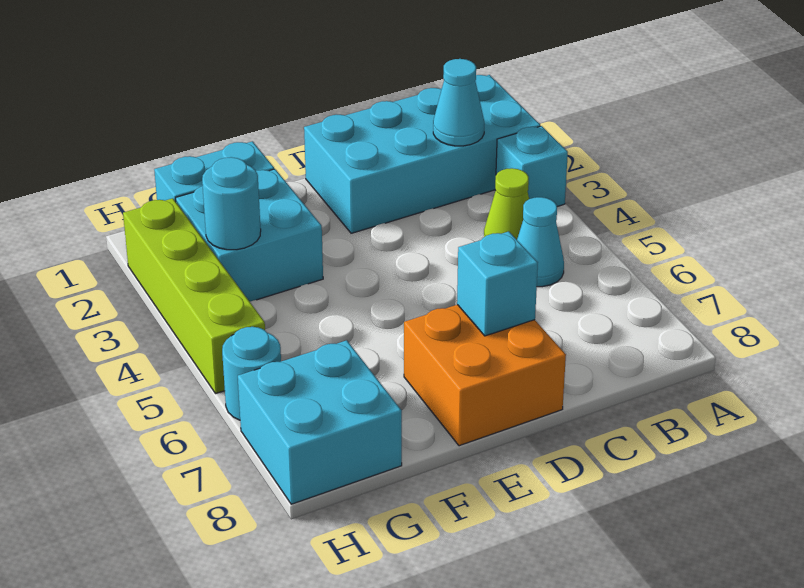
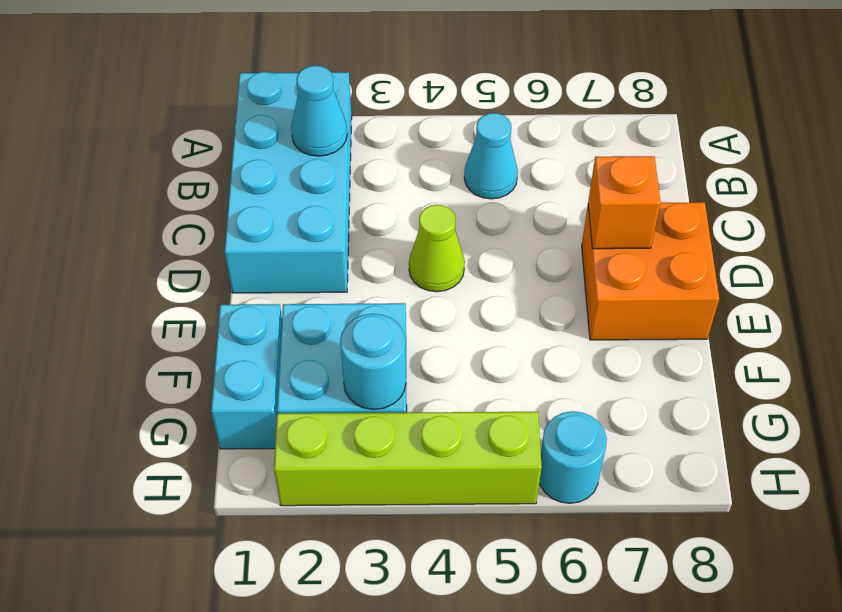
cyan 1x1 brick [496,126,568,207] -> none
lime 1x1 cone [484,168,529,239] -> lime 1x1 cone moved to [409,205,465,292]
cyan 1x1 brick [457,232,538,336] -> orange 1x1 brick [588,156,661,249]
cyan 2x2 brick [238,340,402,504] -> none

